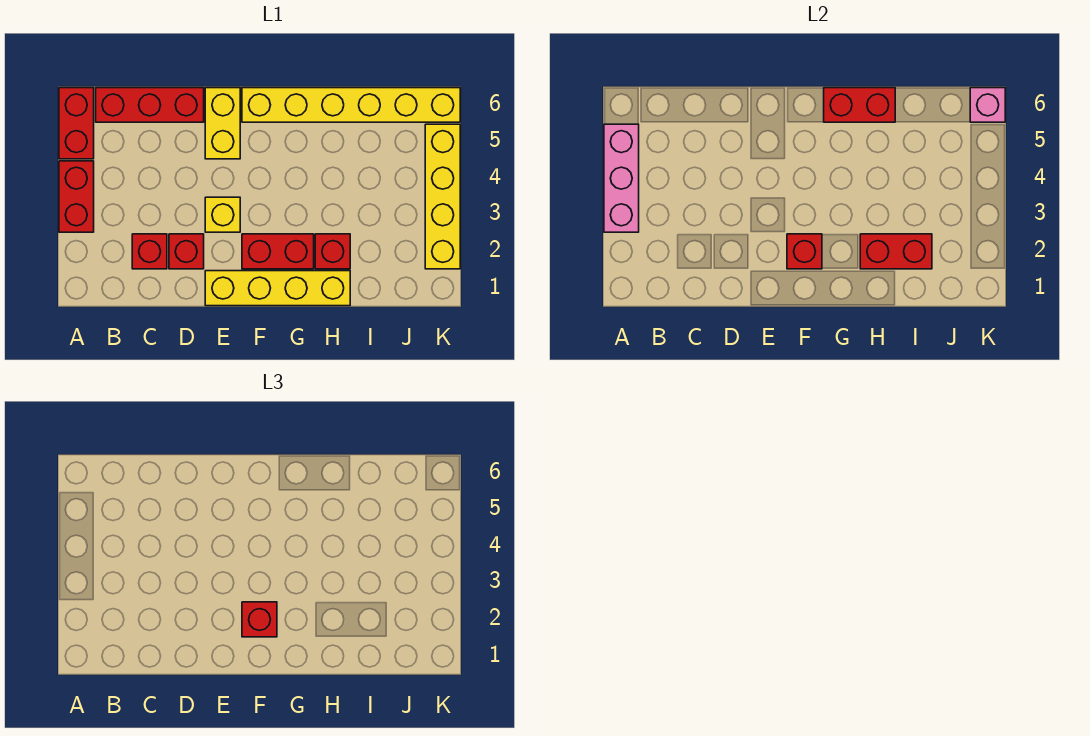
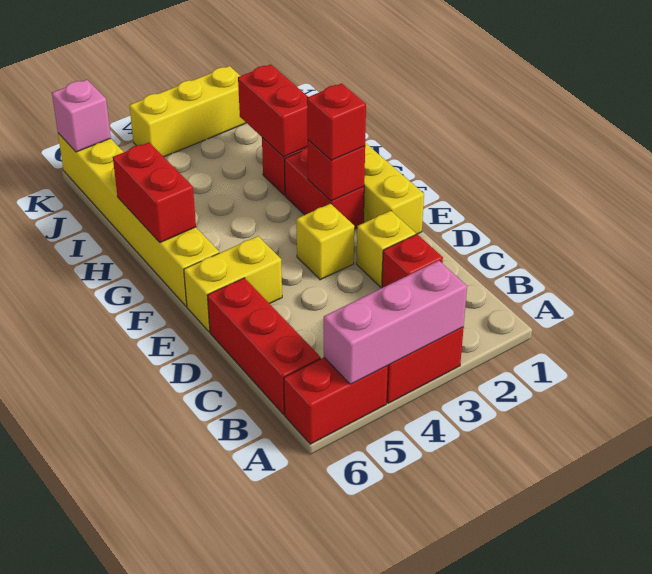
red 1x1 brick [169,234,204,269] -> yellow 1x1 brick [357,211,416,287]
yellow 1x4 brick [425,124,460,269] -> yellow 1x3 brick [129,66,246,157]

